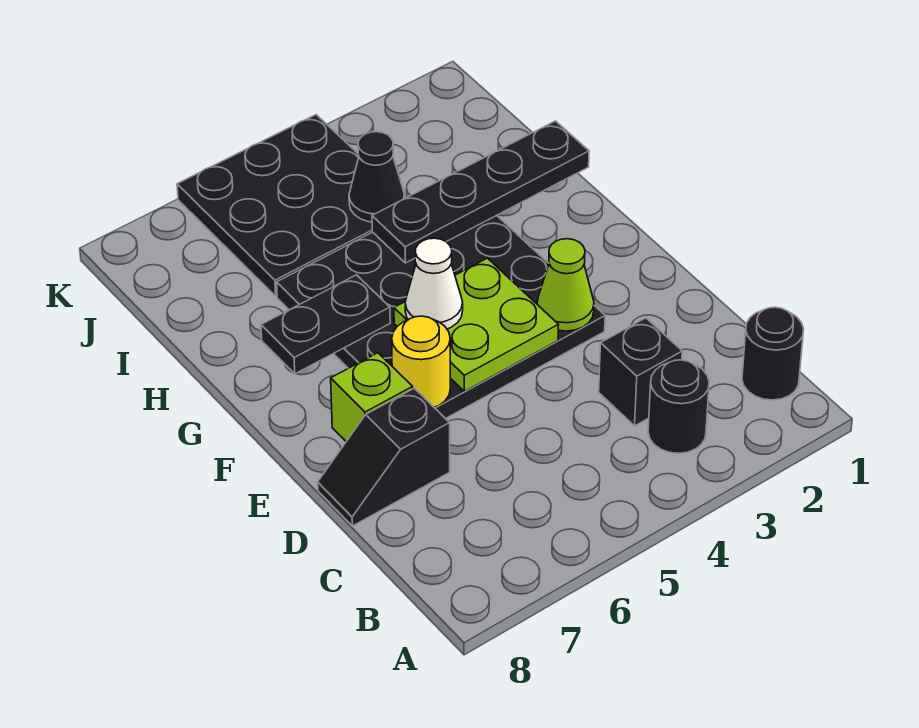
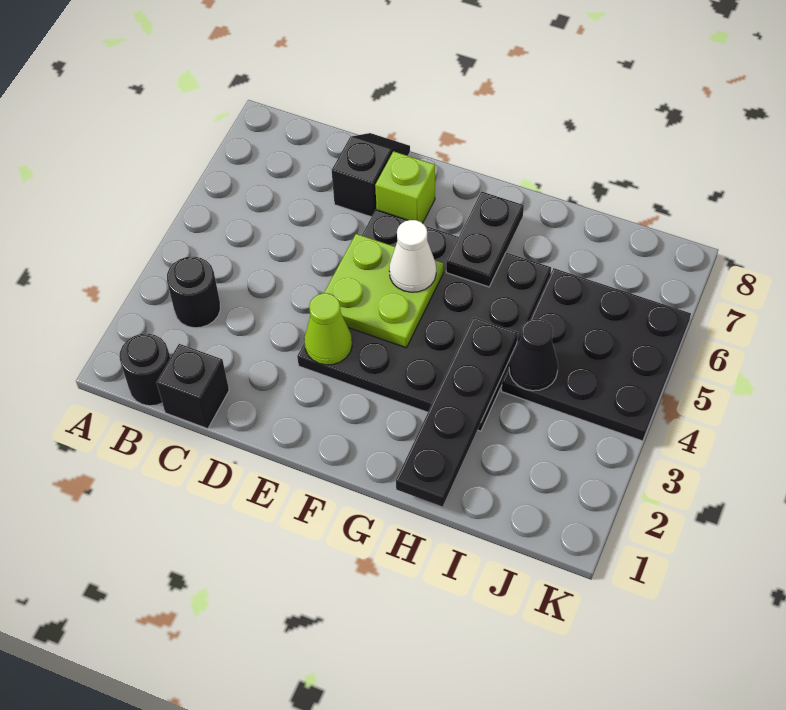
black 1x1 brick [599,318,682,426] -> black 1x1 brick moved to [156,344,229,429]
yellow 1x1 round brick [392,316,450,407] -> none

